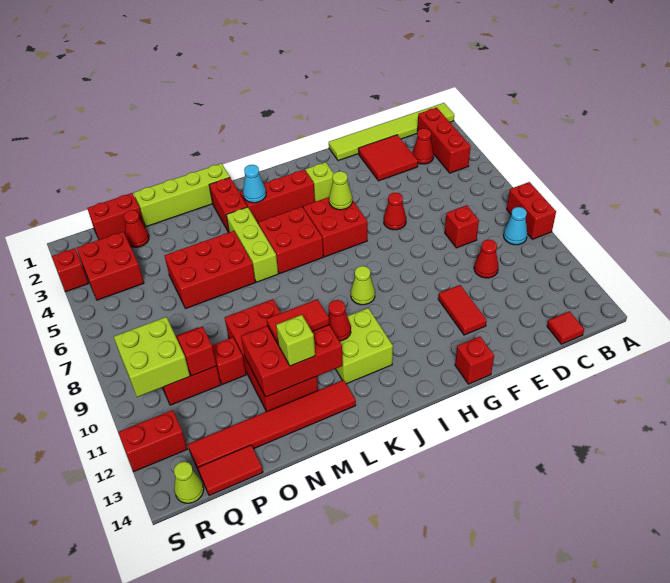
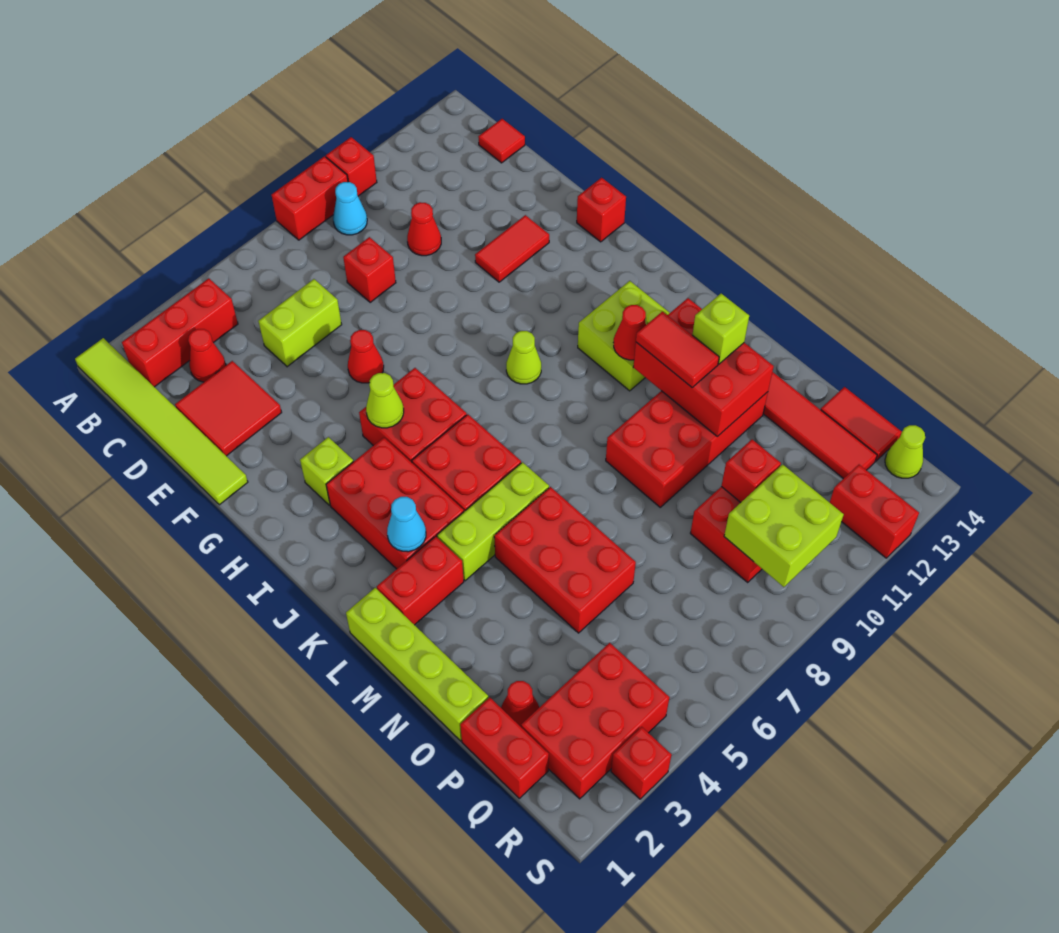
none -> lime 1x2 brick [258,279,342,367]
red 1x3 brick [240,169,315,223] -> red 2x3 brick [326,438,464,569]
red 1x1 brick [212,337,246,385] -> red 1x1 brick moved to [326,137,377,196]
red 2x2 brick [77,232,144,300] -> red 2x3 brick [521,643,670,799]

